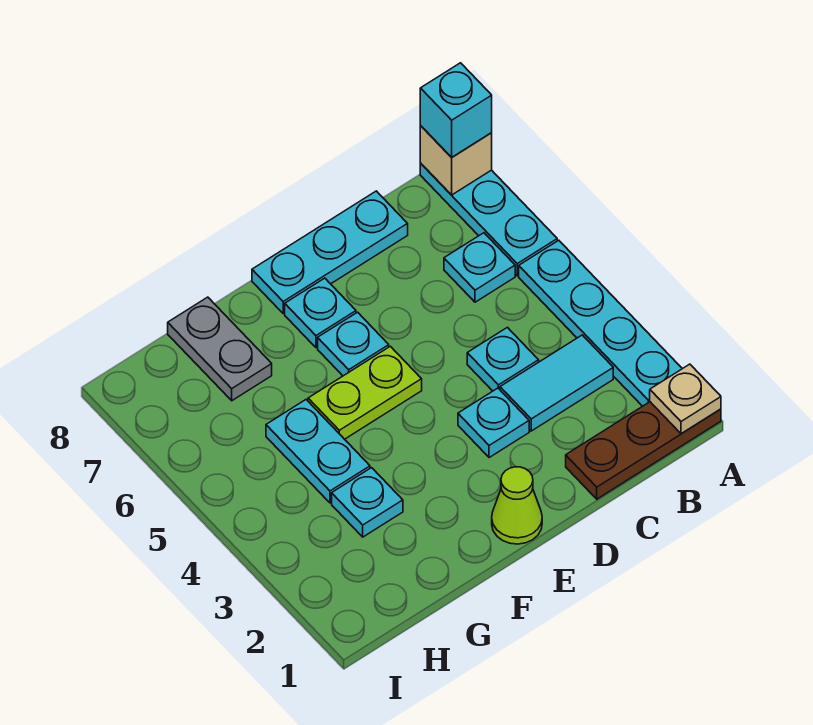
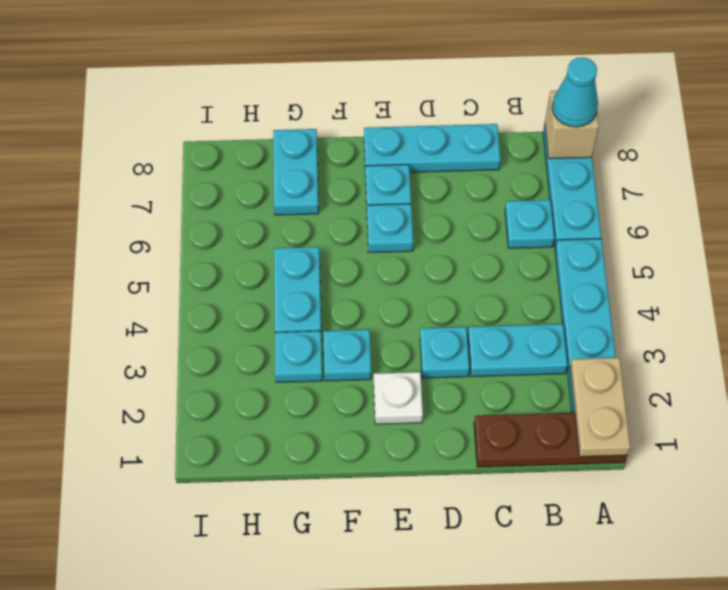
tan 1x1 plate [650,364,721,434] -> tan 1x2 plate [570,358,630,457]
cyan 1x1 brick [420,63,492,157] -> cyan 1x1 cone [552,57,598,127]
cyan 1x2 tile [500,335,613,431] -> cyan 1x2 plate [468,324,568,377]
cyan 1x1 plate [467,327,539,391] -> cyan 1x1 plate moved to [323,330,371,381]
lime 1x1 cone [492,467,542,544] -> none
none -> white 1x1 plate [374,372,423,424]
lime 1x2 plate [308,346,422,439] -> none
grey 1x2 plate [168,297,272,401] -> cyan 1x2 plate [273,129,319,215]

